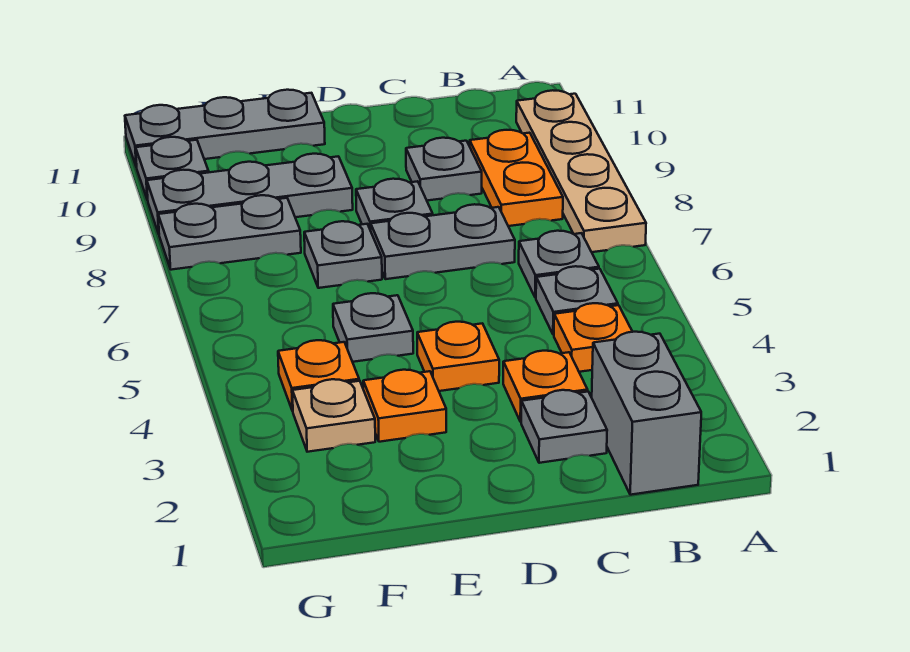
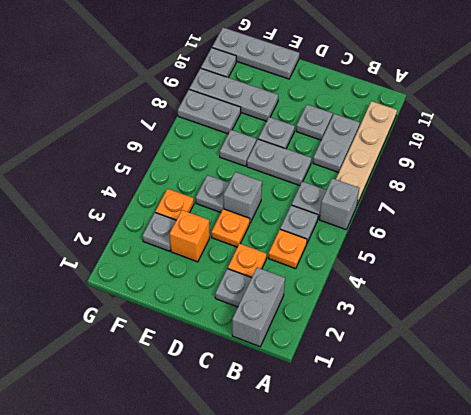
none -> grey 1x1 brick [319,178,359,229]
orange 1x2 plate [470,130,563,226] -> grey 1x2 plate [313,114,360,172]
none -> grey 1x1 brick [223,172,262,222]
orange 1x1 plate [363,370,446,442] -> orange 1x1 brick [170,210,210,262]
tan 1x1 plate [292,379,375,452] -> grey 1x1 plate [142,213,176,251]

